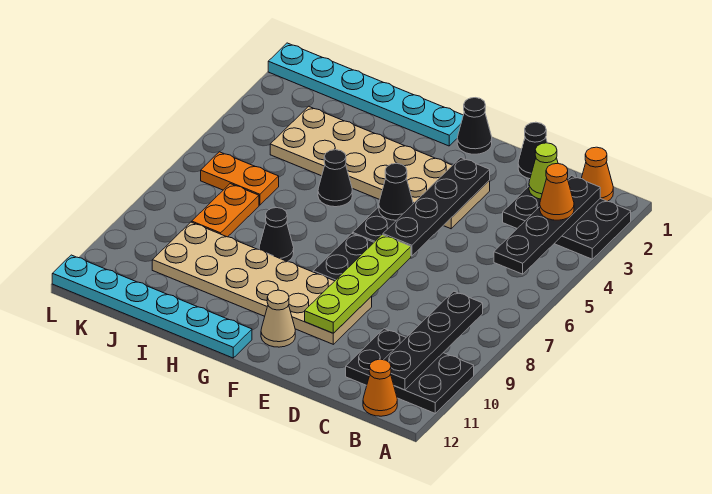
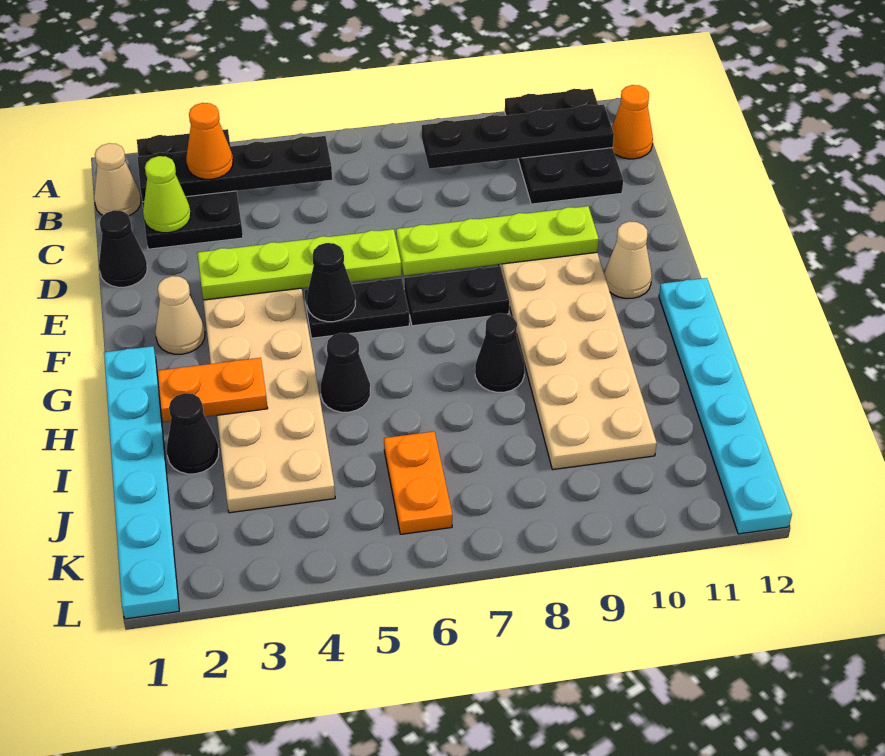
orange 1x1 cone [581,147,613,201] -> tan 1x1 cone [94,143,141,216]
black 1x4 plate [383,158,490,256] -> lime 1x4 plate [197,229,401,300]
black 1x1 cone [457,98,492,154] -> black 1x1 cone moved to [167,393,219,474]
none -> tan 1x1 cone [155,276,205,354]
orange 1x2 plate [192,184,259,237] -> orange 1x2 plate moved to [157,358,268,422]

